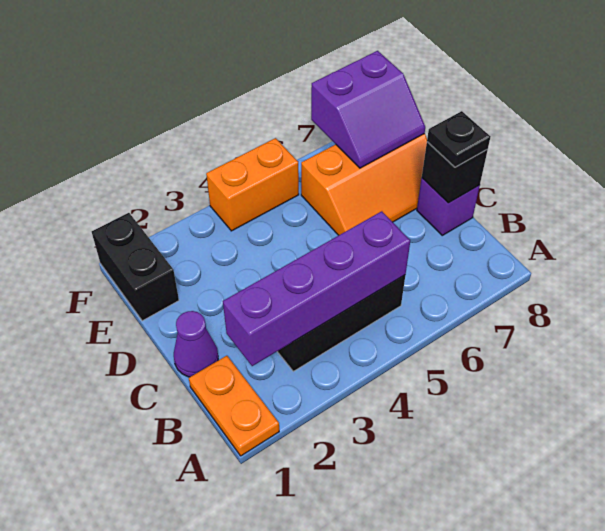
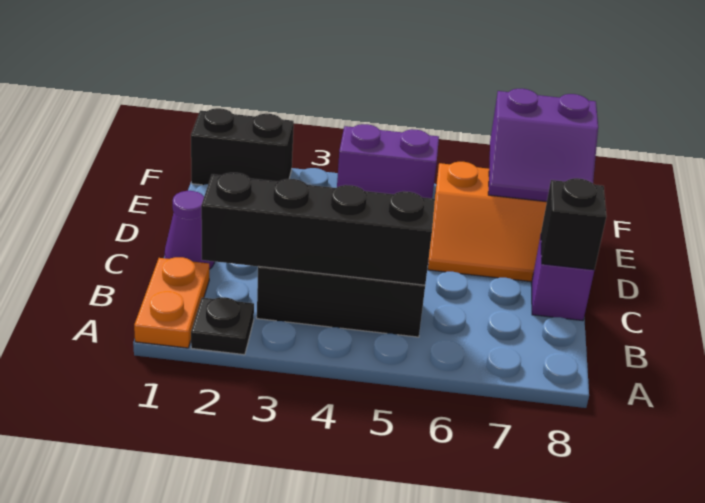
purple 1x4 brick [223,211,410,366] -> black 1x4 brick [201,173,435,285]
black 1x1 plate [427,111,490,167] -> black 1x1 plate moved to [191,297,254,355]
black 1x2 brick [92,213,179,321] -> black 1x2 brick turned to [191,108,294,185]
orange 1x2 brick [206,138,299,231] -> purple 1x2 brick [337,124,439,198]

